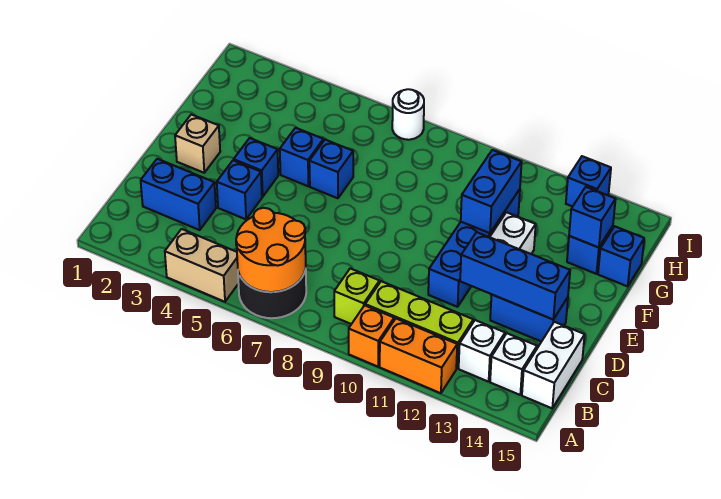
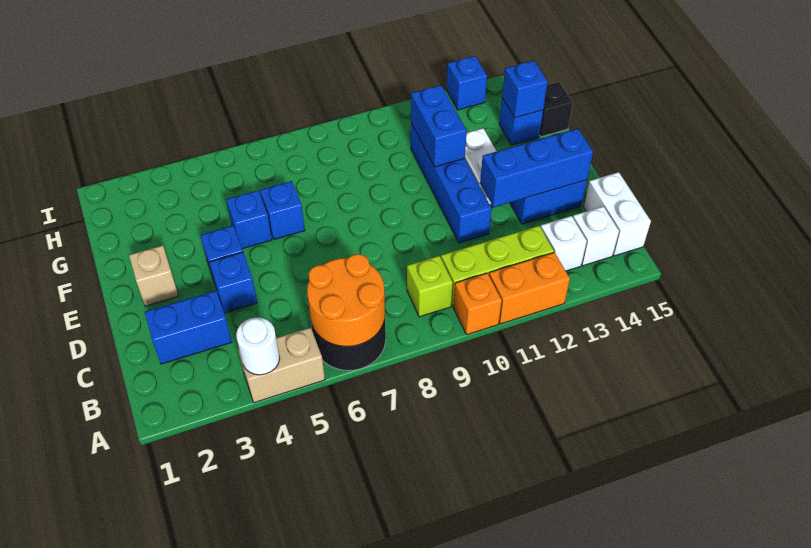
blue 1x1 brick [598,226,644,286] -> black 1x1 brick [540,82,573,137]
white 1x1 round brick [392,89,424,140] -> white 1x1 round brick moved to [236,317,280,375]

